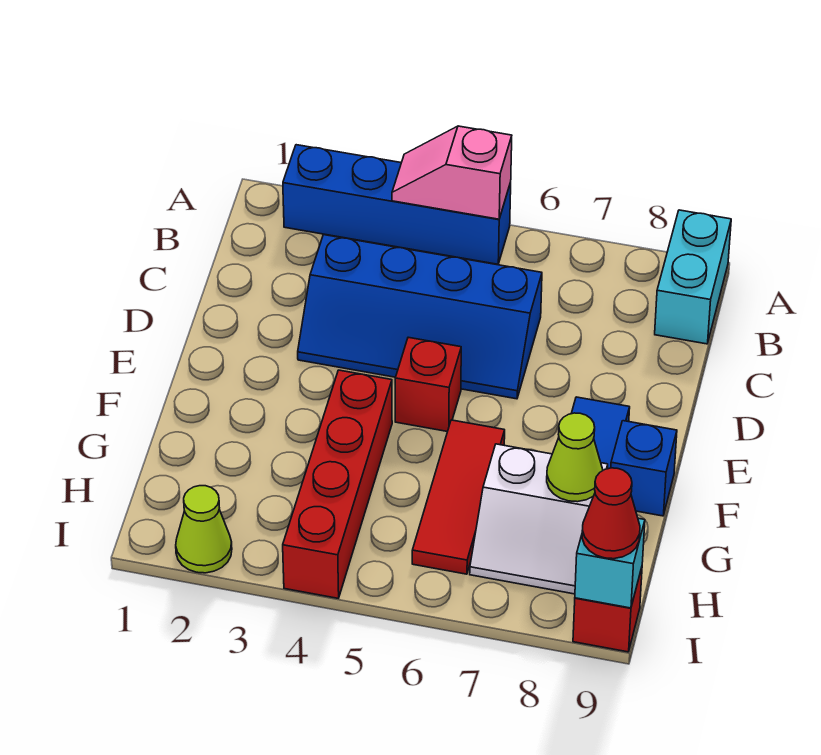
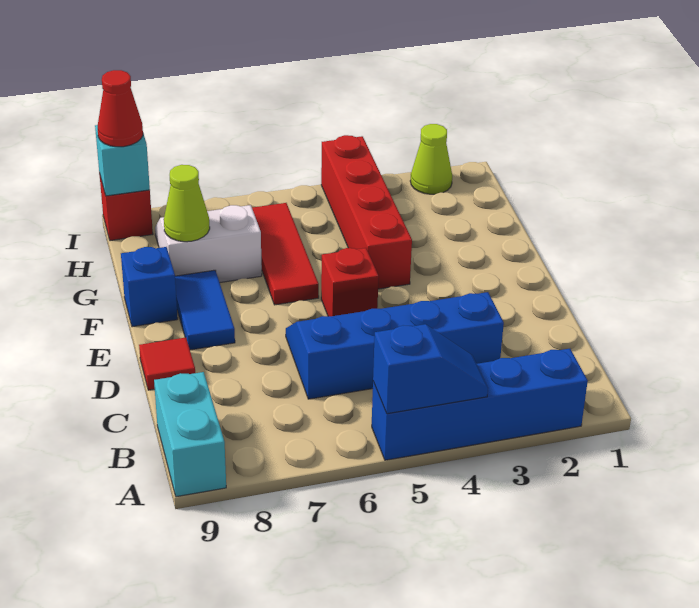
pink 1x2 slope [392,126,512,219] -> blue 1x2 slope [373,324,488,414]
none -> red 1x1 tile [139,338,195,390]

